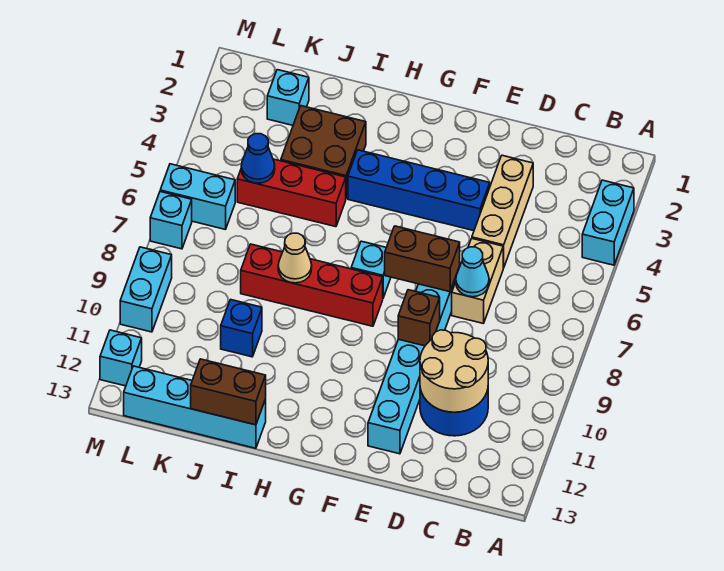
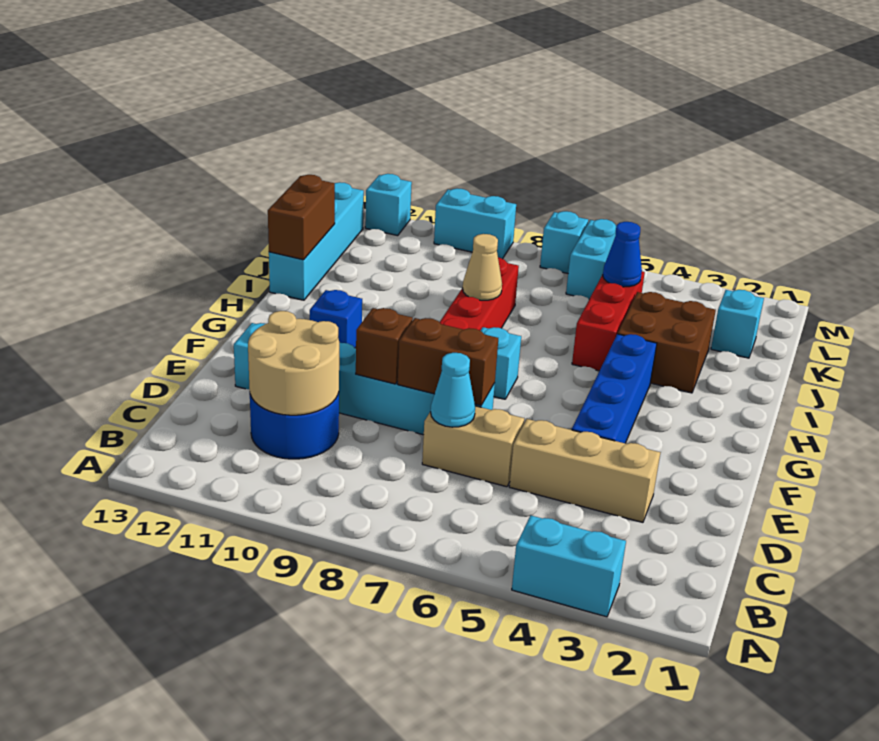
brown 1x2 brick [385,226,460,292] -> brown 1x2 brick turned to [398,318,498,405]
blue 1x1 brick [221,300,262,357] -> blue 1x1 brick moved to [310,290,362,348]

